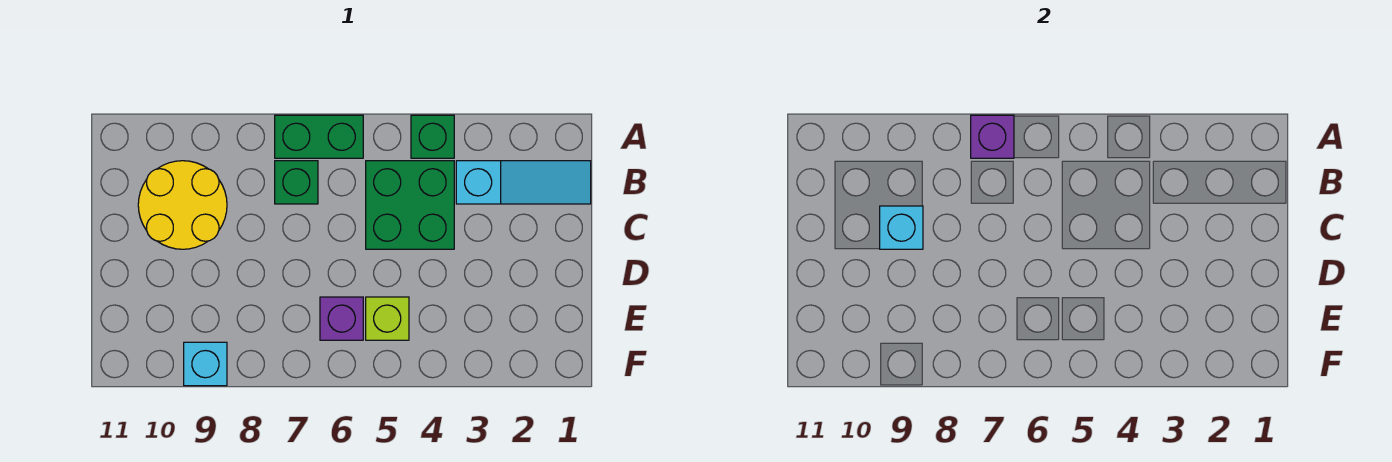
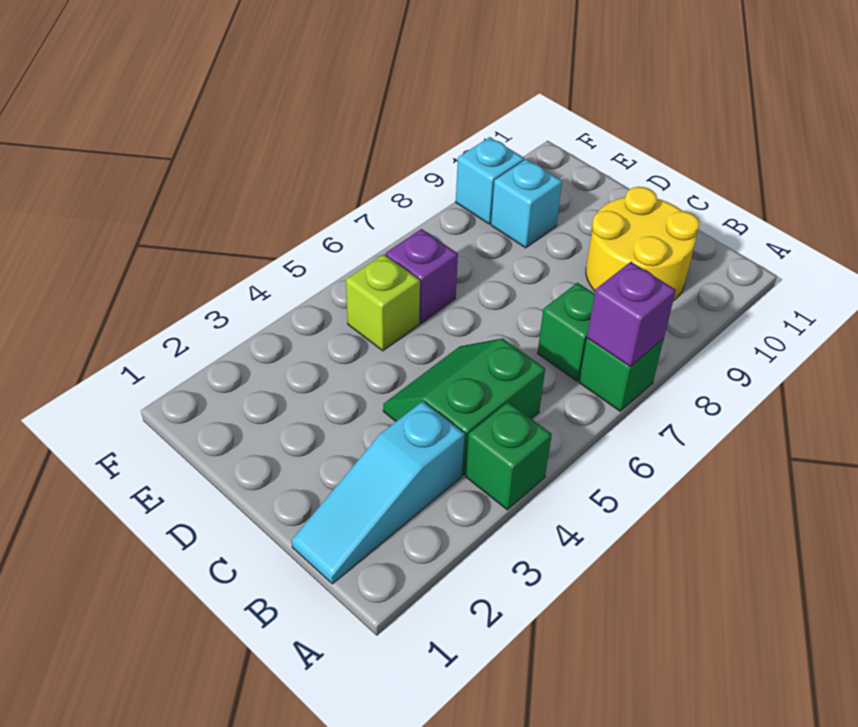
green 1x2 brick [275,115,363,158] -> green 1x1 brick [579,338,664,411]
green 2x2 brick [366,161,454,249] -> green 2x2 slope [383,338,545,475]
cyan 1x1 brick [880,206,923,249] -> cyan 1x1 brick moved to [491,159,562,248]

